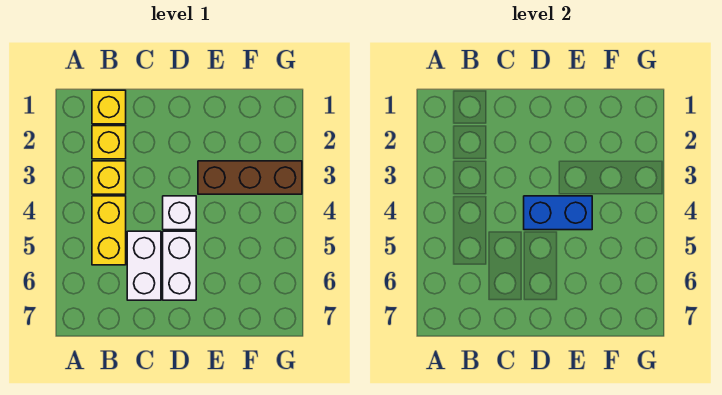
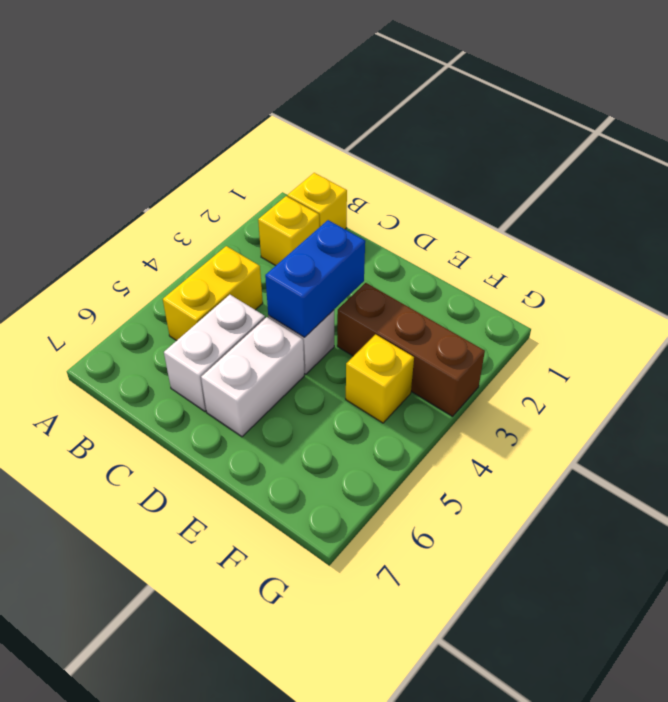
yellow 1x1 brick [92,161,126,194] -> yellow 1x1 brick moved to [346,334,414,423]
blue 1x2 brick [524,196,592,230] -> blue 1x2 brick turned to [265,220,365,337]

